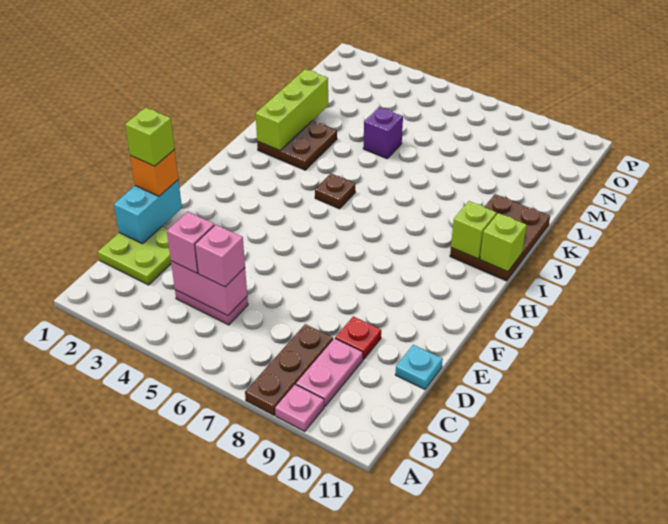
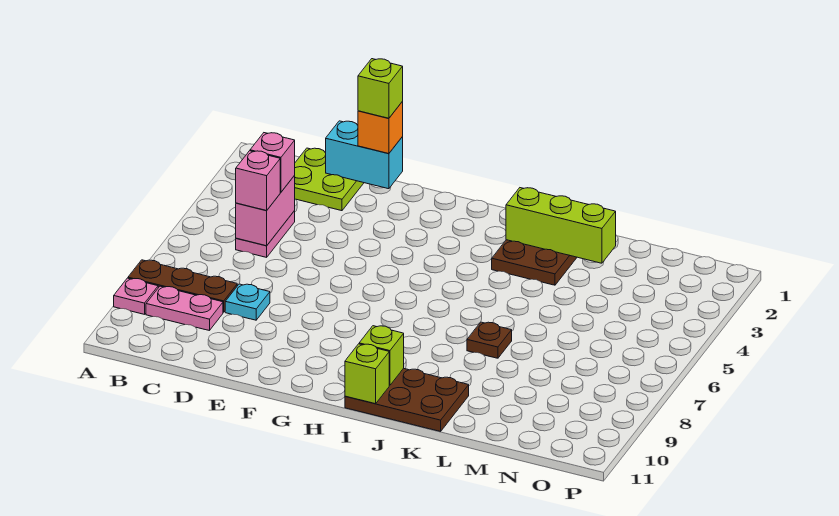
red 1x1 plate [335,316,381,360] -> none
cyan 1x1 plate [395,345,443,389] -> cyan 1x1 plate moved to [225,284,270,320]
brown 1x1 plate [315,174,355,209] -> brown 1x1 plate moved to [467,322,512,358]
purple 1x1 brick [363,107,403,159] -> none

